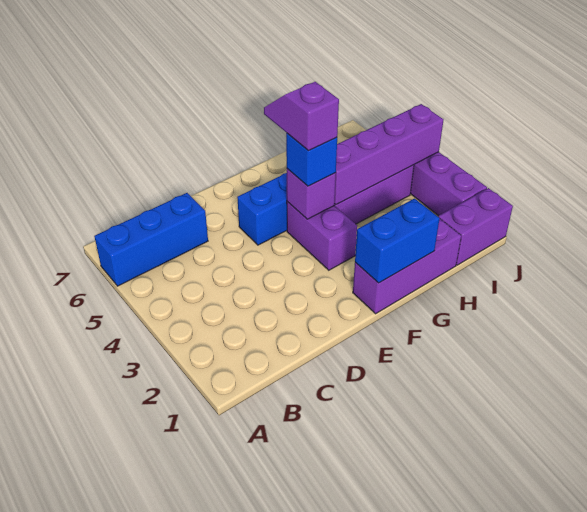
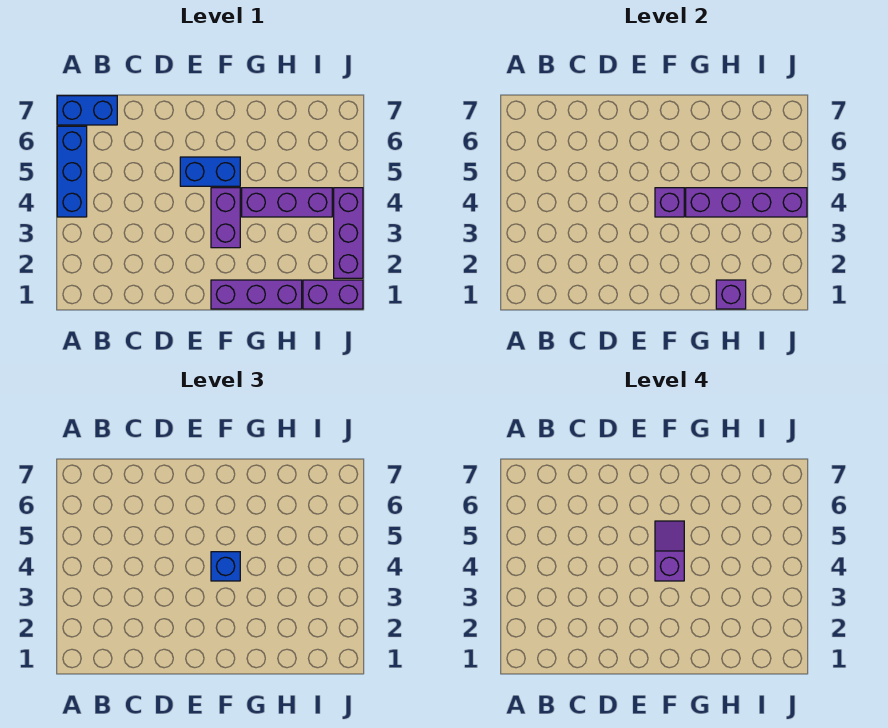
blue 1x3 brick [94,193,208,286] -> blue 1x3 brick turned to [57,126,87,217]
blue 1x2 brick [355,199,440,283] -> blue 1x2 brick moved to [57,96,117,125]
none -> purple 1x1 brick [716,280,746,309]

